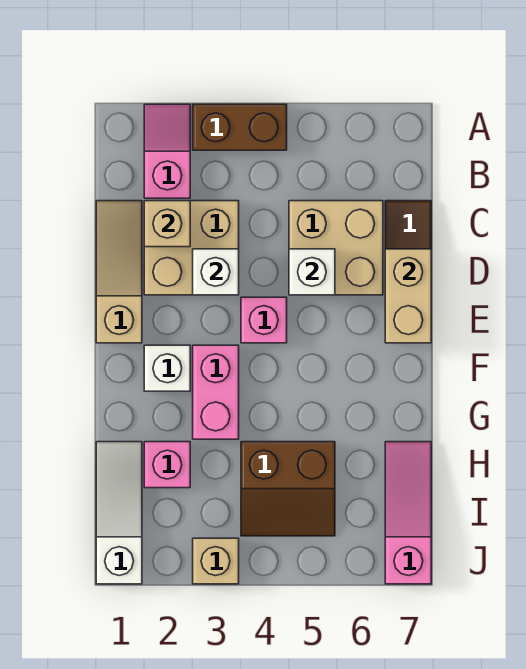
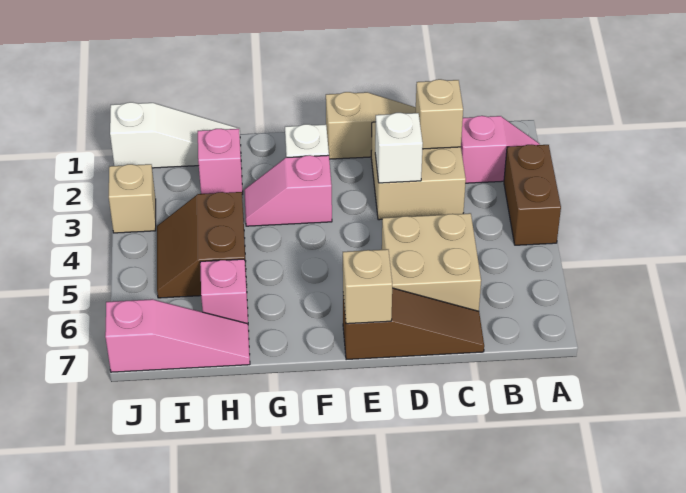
white 1x1 brick [289,249,335,295] -> none
tan 1x2 brick [385,249,431,343] -> tan 1x1 brick [343,249,392,324]
pink 1x1 brick [241,297,287,343] -> pink 1x1 brick moved to [200,259,248,324]
pink 1x2 brick [193,345,239,439] -> pink 1x2 slope [244,155,332,226]

